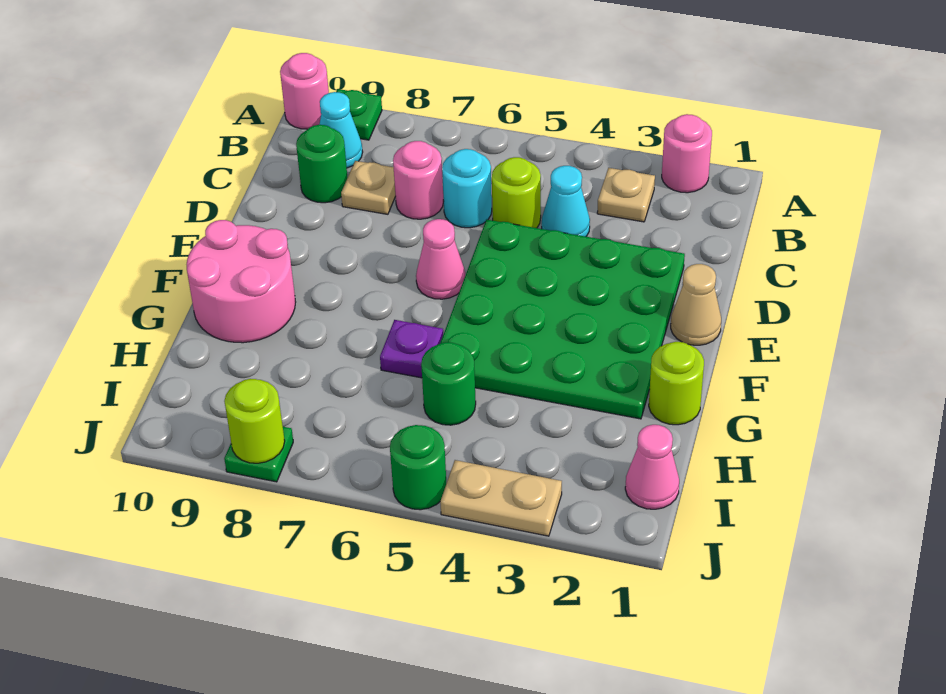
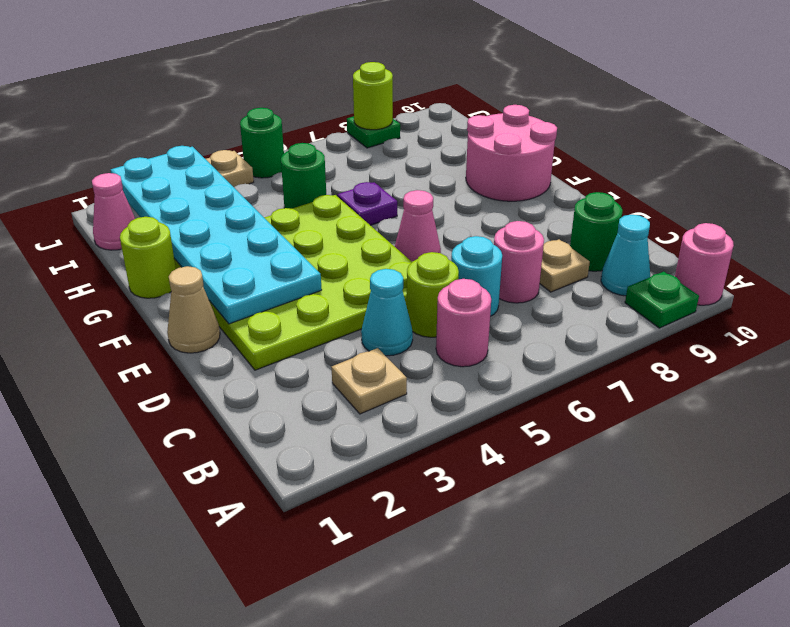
pink 1x1 round brick [662,114,712,193] -> pink 1x1 round brick moved to [436,279,491,367]
green 4x4 plate [441,220,685,419] -> lime 4x4 plate [174,195,412,370]
none -> cyan 2x6 plate [111,146,322,324]

